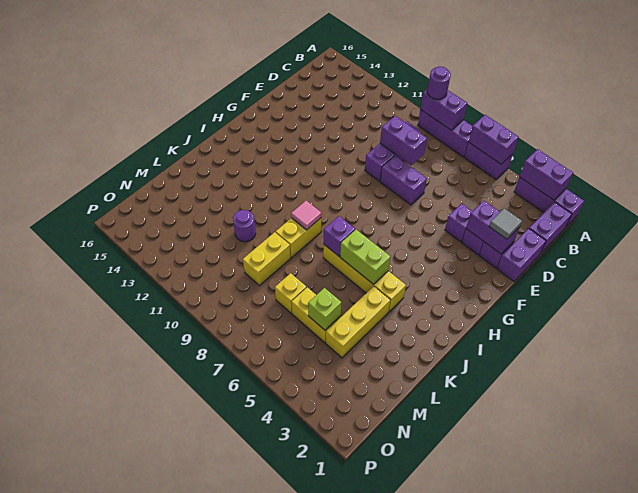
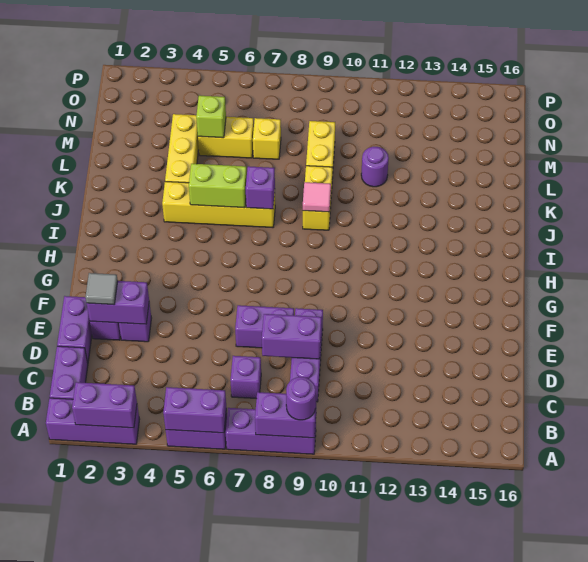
purple 1x1 brick [445,203,472,242] -> purple 1x1 brick moved to [230,356,261,399]

